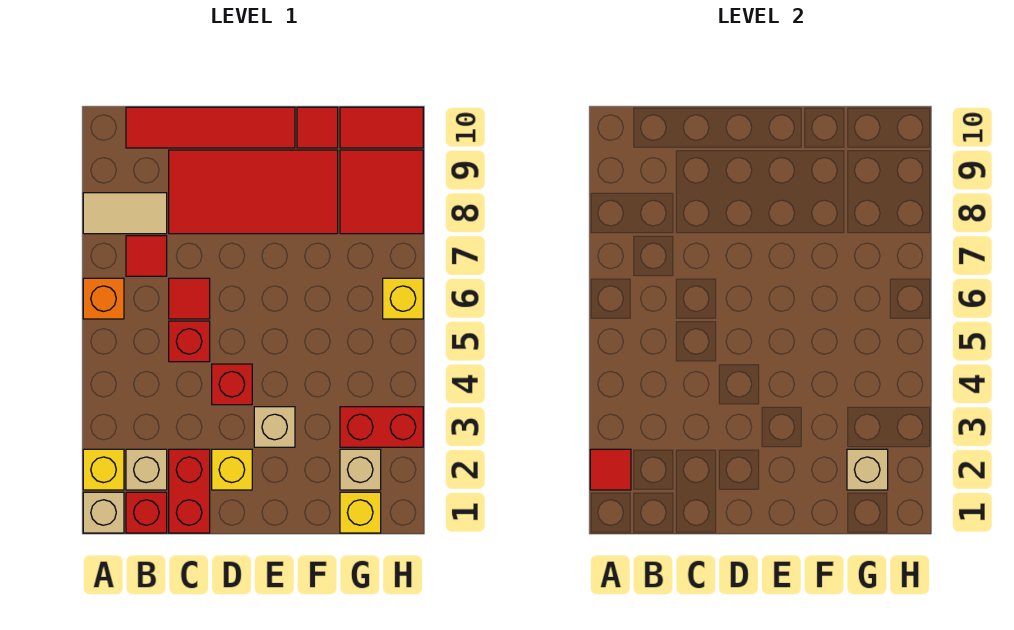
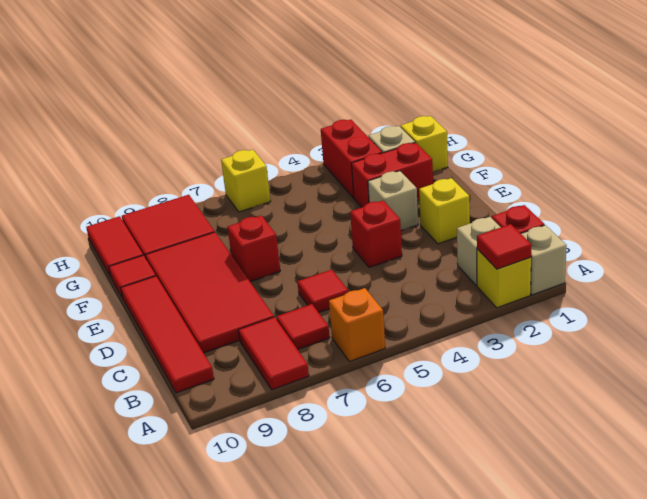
tan 1x2 tile [83,193,167,234] -> red 1x2 tile [239,317,309,390]
red 1x2 brick [169,449,210,533] -> red 1x2 brick moved to [352,143,433,207]
red 1x1 brick [169,321,210,362] -> red 1x1 brick moved to [228,215,280,282]
tan 1x1 brick [847,449,888,490] -> none

